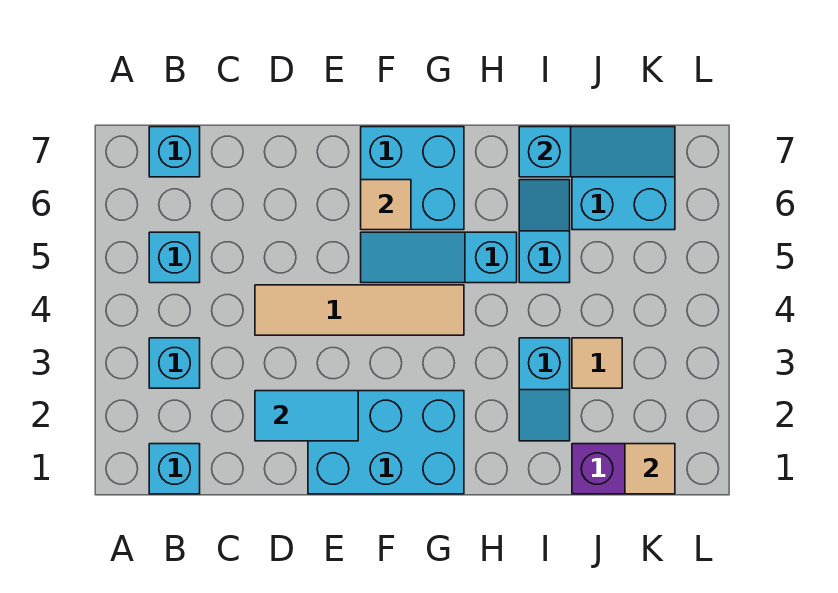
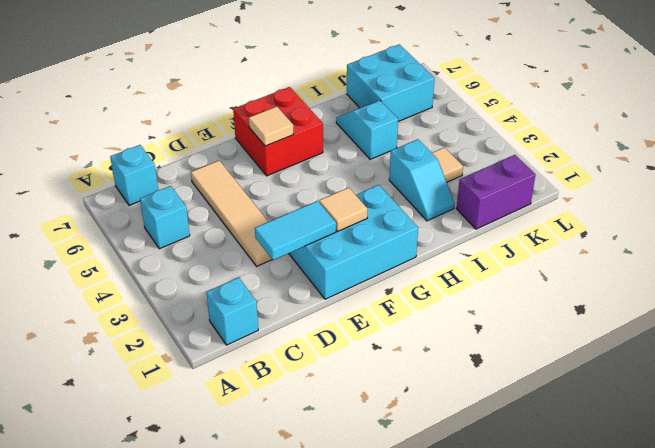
cyan 1x1 brick [149,338,200,388] -> none
tan 1x4 tile [255,285,464,335] -> tan 1x4 tile turned to [191,161,272,266]
cyan 1x3 slope [361,232,517,283] -> none
cyan 2x2 brick [361,127,464,230] -> red 2x2 brick [233,87,323,176]
cyan 1x3 slope [519,127,675,177] -> none
tan 1x1 tile [625,444,675,494] -> tan 1x1 tile moved to [319,188,367,232]

